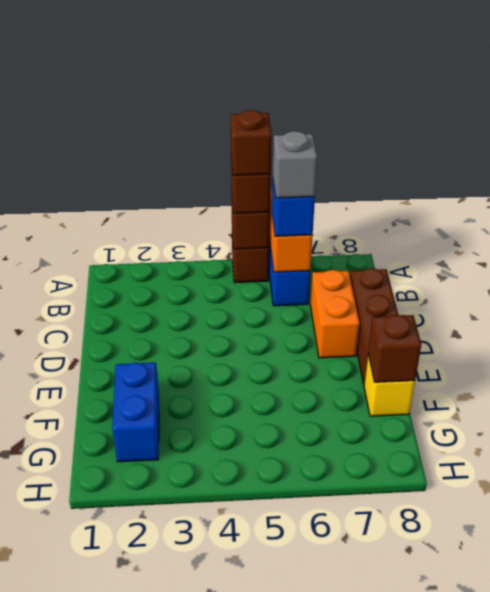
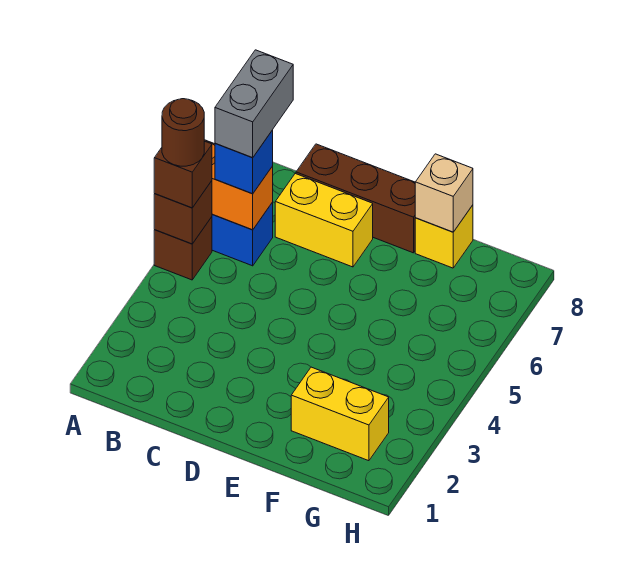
brown 1x1 brick [231,110,272,176] -> brown 1x1 round brick [162,99,204,166]
grey 1x1 brick [273,131,317,198] -> grey 1x2 brick [215,50,293,158]
orange 1x2 brick [310,270,360,358] -> yellow 1x2 brick [275,174,373,267]
blue 1x2 brick [112,363,159,462] -> yellow 1x2 brick [291,367,389,461]
brown 1x1 brick [368,315,421,382] -> tan 1x1 brick [415,154,473,232]

